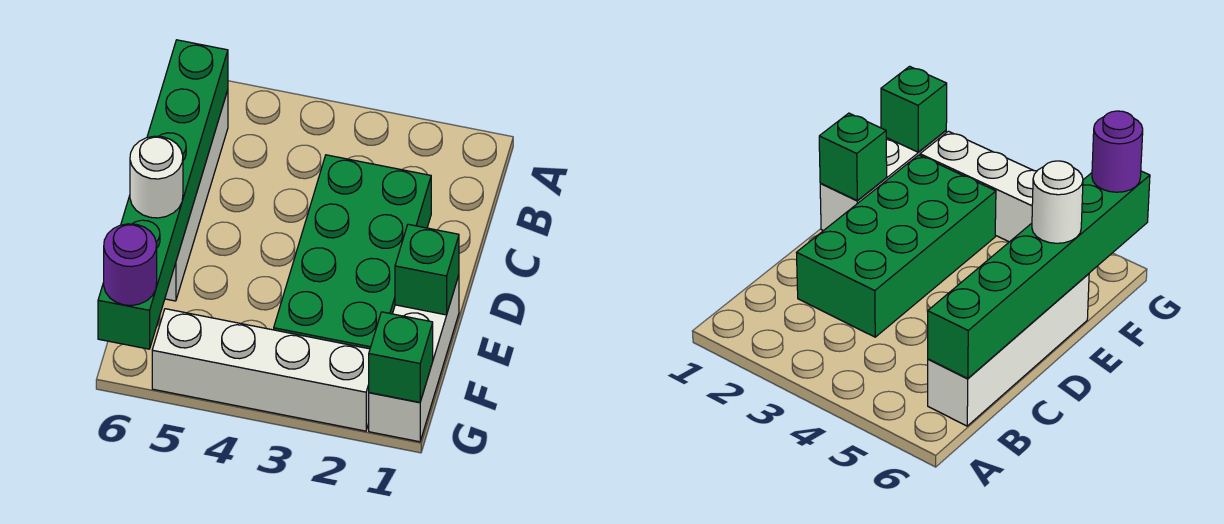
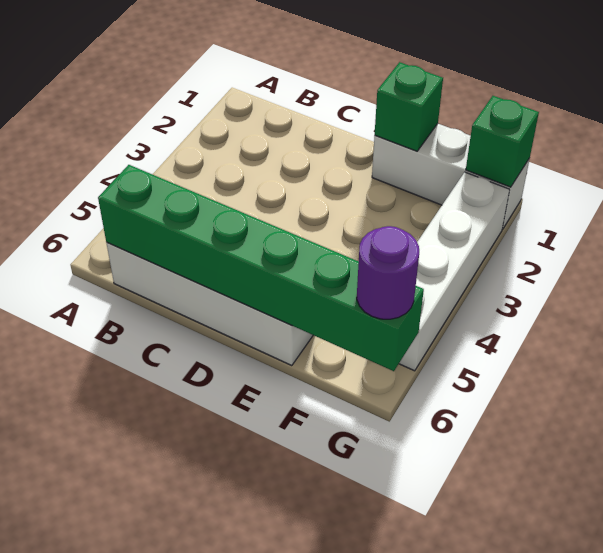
green 2x4 brick [274,155,431,349] -> none
white 1x1 round brick [130,136,183,218] -> none

